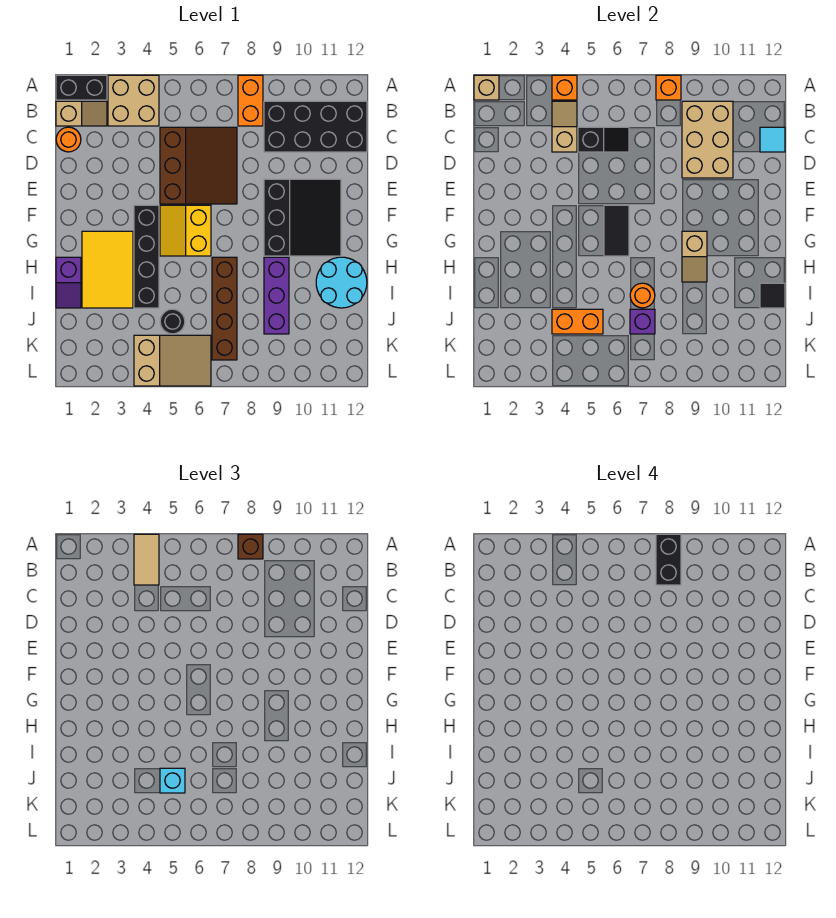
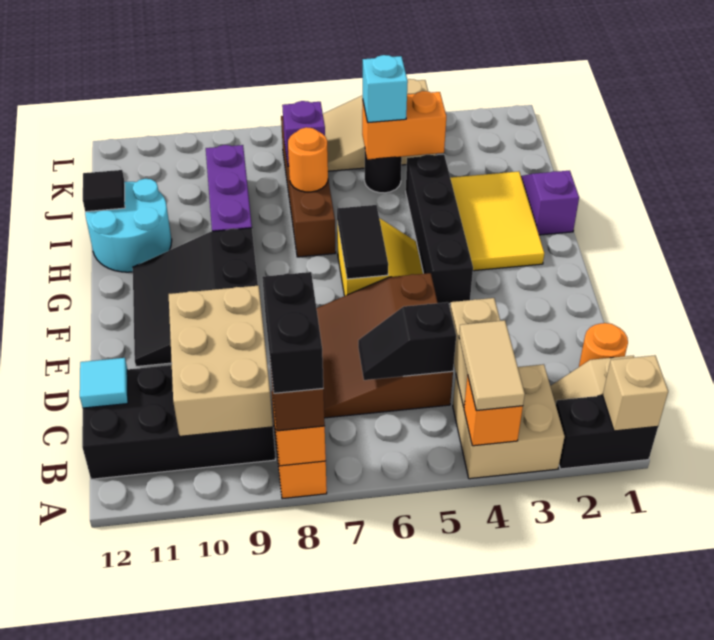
tan 1x2 slope [682,231,707,282] -> none

